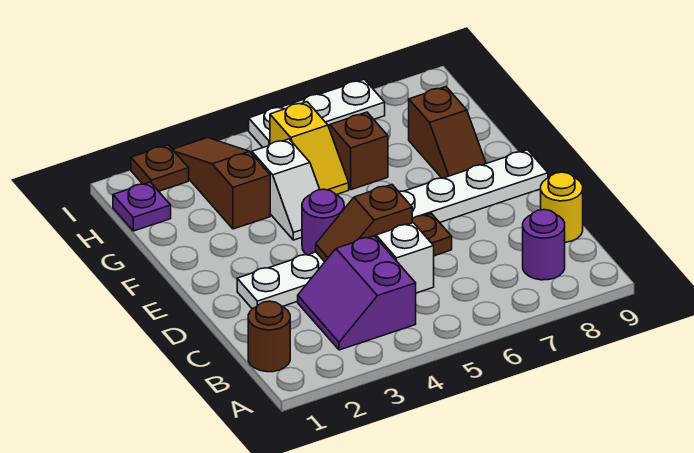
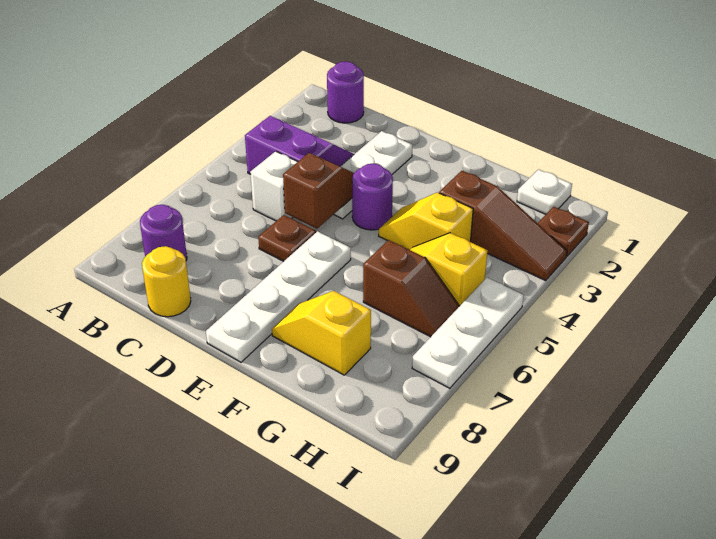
brown 1x1 round brick [248,301,290,372] -> purple 1x1 round brick [327,61,364,123]
white 1x2 slope [252,139,320,240] -> yellow 1x2 slope [379,192,473,250]
brown 1x2 slope [409,87,486,178] -> yellow 1x2 slope [272,291,371,375]
purple 1x1 plate [113,182,171,231] -> white 1x1 plate [517,169,572,214]

